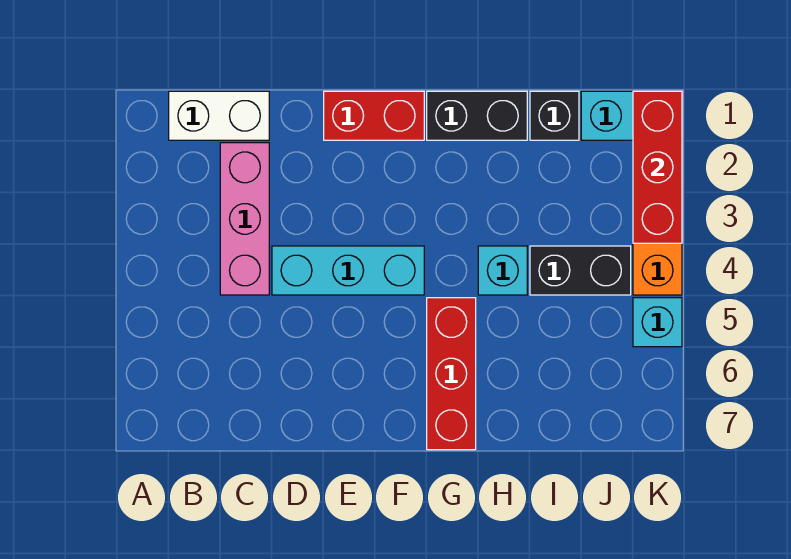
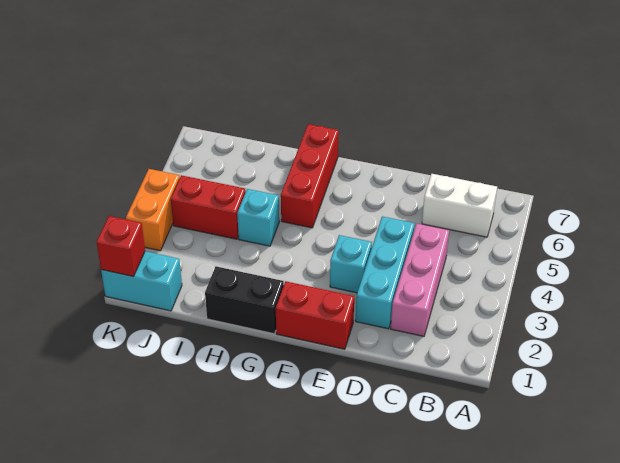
white 1x2 brick [169,91,269,140] -> white 1x2 brick moved to [422,174,497,237]
cyan 1x3 brick [272,246,424,295] -> cyan 1x3 brick turned to [356,216,415,329]
black 1x1 brick [530,91,579,140] -> none
black 1x2 brick [530,246,631,295] -> red 1x2 brick [171,175,246,239]
red 1x3 brick [633,91,682,243] -> red 1x1 brick [97,216,145,277]
cyan 1x1 brick [633,298,682,347] -> cyan 1x1 brick moved to [330,235,372,293]

